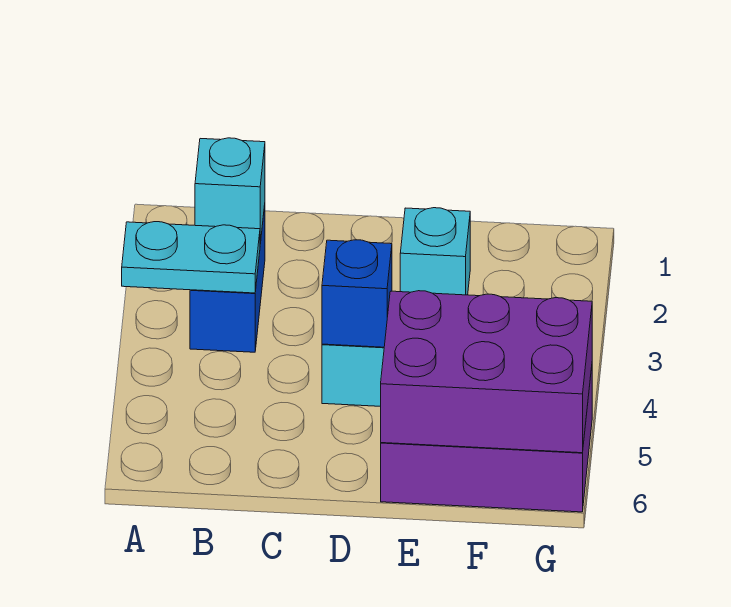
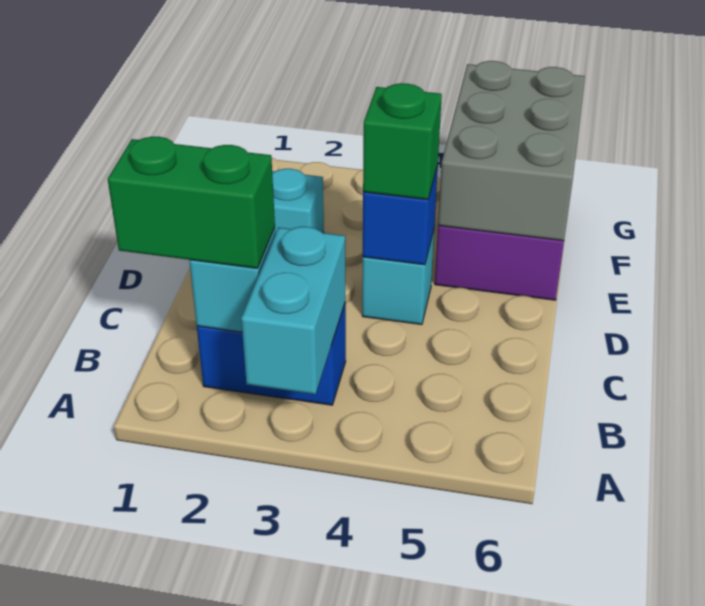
cyan 1x2 plate [122,222,260,293] -> cyan 1x2 brick [241,227,345,394]
none -> green 1x2 brick [108,137,275,268]
none -> green 1x1 brick [363,83,442,200]
purple 2x3 brick [381,291,592,453] -> grey 2x3 brick [438,61,585,241]

